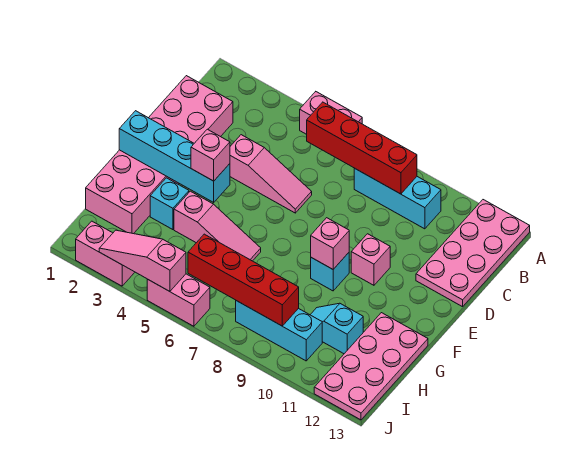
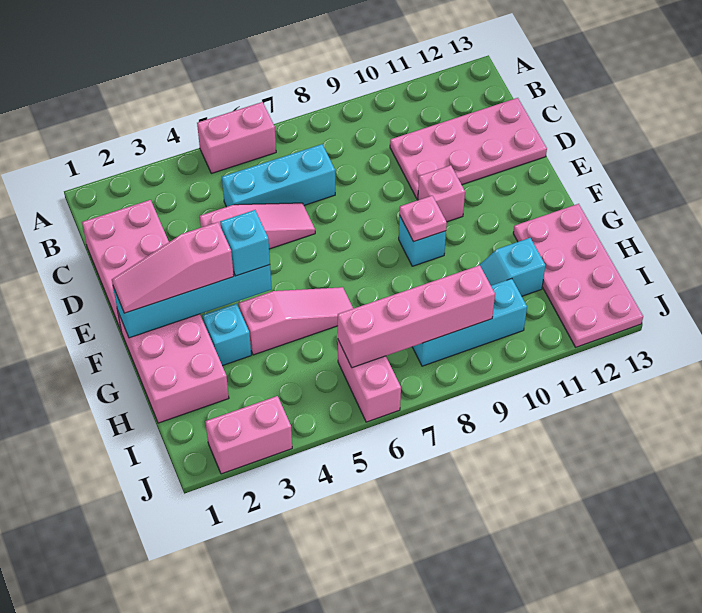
pink 2x4 plate [416,200,530,307] -> pink 2x4 plate turned to [390,98,547,200]
red 1x4 brick [307,102,417,194] -> none
cyan 1x3 brick [354,168,441,229] -> cyan 1x3 brick moved to [222,144,335,207]
pink 1x1 brick [191,129,230,181] -> cyan 1x1 brick [220,210,270,276]
pink 1x1 brick [311,218,349,269] -> pink 1x1 plate [400,196,447,242]
red 1x4 brick [188,234,299,326] -> pink 1x4 brick [338,265,495,368]
pink 1x3 slope [99,230,186,291] -> pink 1x3 slope moved to [112,222,234,313]
pink 1x2 brick [147,274,210,326] -> pink 1x2 brick turned to [338,340,401,422]

